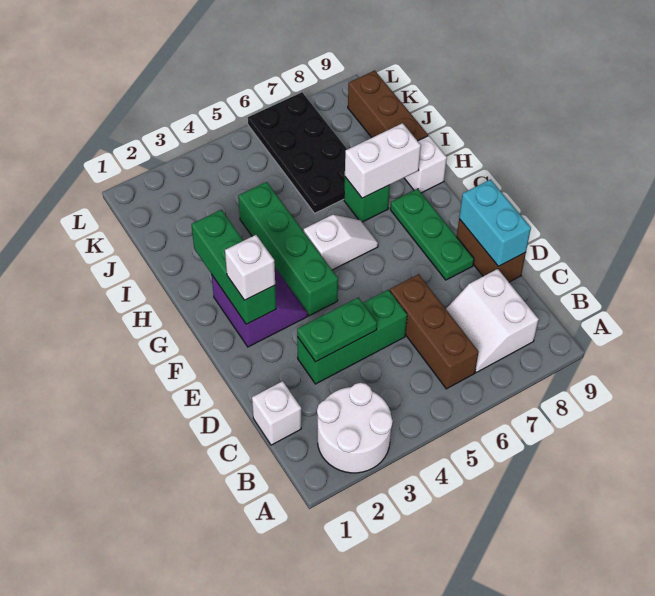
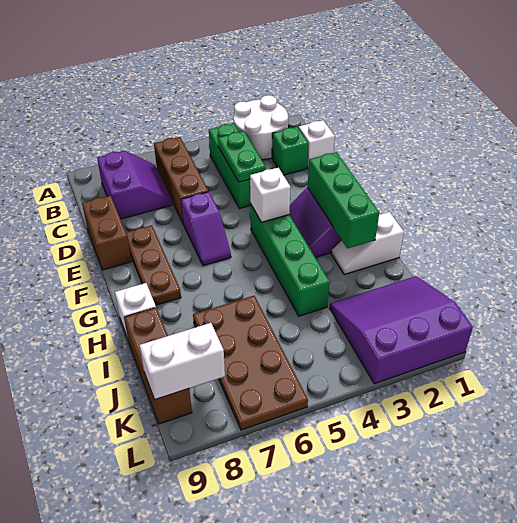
white 2x2 slope [446,269,539,372] -> purple 2x2 slope [97,151,172,219]
green 1x3 brick [297,290,407,384] -> green 1x3 brick turned to [209,123,251,209]
green 1x2 plate [297,297,377,362] -> green 1x2 plate turned to [218,131,266,182]
cyan 1x2 brick [459,180,531,266] -> none
none -> purple 1x2 slope [181,192,231,266]
green 1x3 plate [390,189,474,280] -> brown 1x3 plate [126,225,181,305]
white 1x1 brick [225,235,275,300] -> white 1x1 brick moved to [250,168,291,222]
white 1x2 slope [304,215,378,270] -> white 1x2 slope moved to [331,212,404,274]
green 1x1 brick [344,177,390,222] -> green 1x1 brick moved to [272,127,309,175]
white 1x2 brick [345,123,421,198] -> white 1x2 brick moved to [139,323,225,400]
black 2x4 plate [248,92,347,213] -> brown 2x4 plate [193,296,308,430]
none -> purple 3x3 slope [330,276,473,384]

